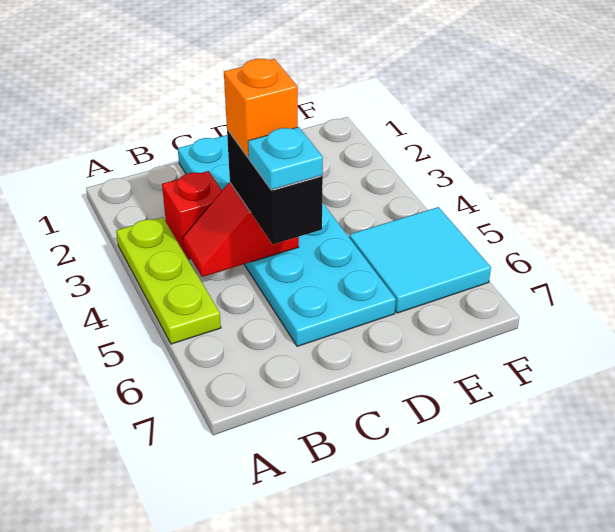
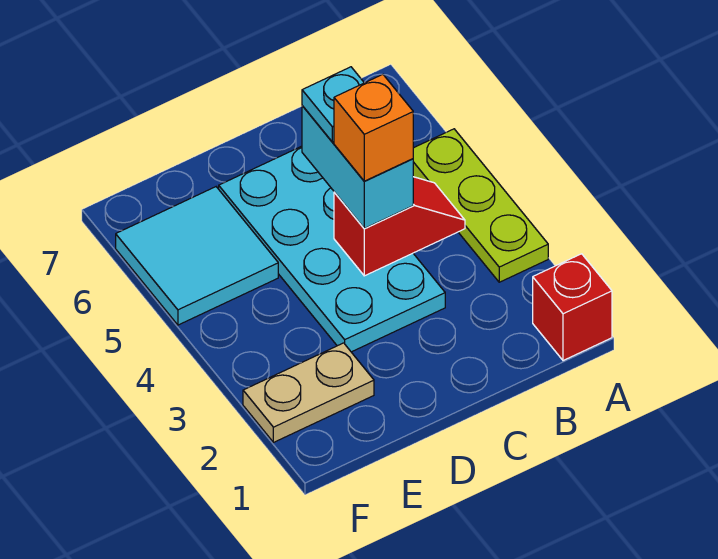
red 1x1 brick [162,171,222,259] -> red 1x1 brick moved to [533,254,612,361]
cyan 2x6 plate [178,135,396,346] -> cyan 2x4 plate [219,146,445,352]
black 1x2 brick [227,130,323,244] -> cyan 1x2 brick [302,106,413,228]
none -> tan 1x2 plate [243,343,374,442]

